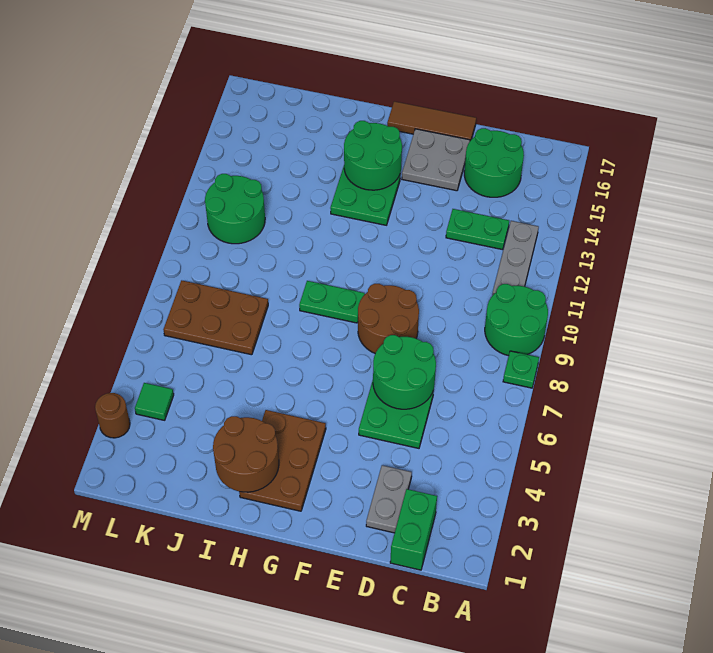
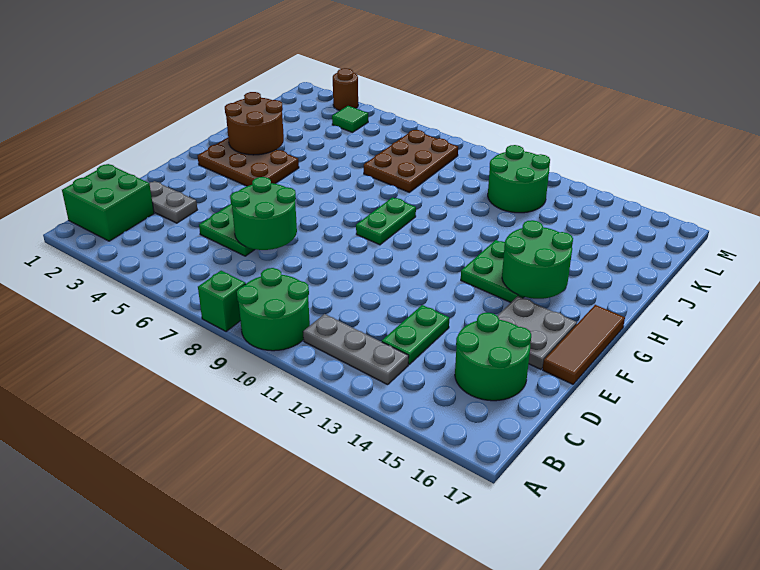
green 1x1 plate [503,351,539,388] -> green 1x1 brick [198,271,246,332]
green 1x2 brick [390,489,437,570] -> green 2x2 brick [62,164,154,241]
brown 2x2 round brick [358,284,419,353] -> none

